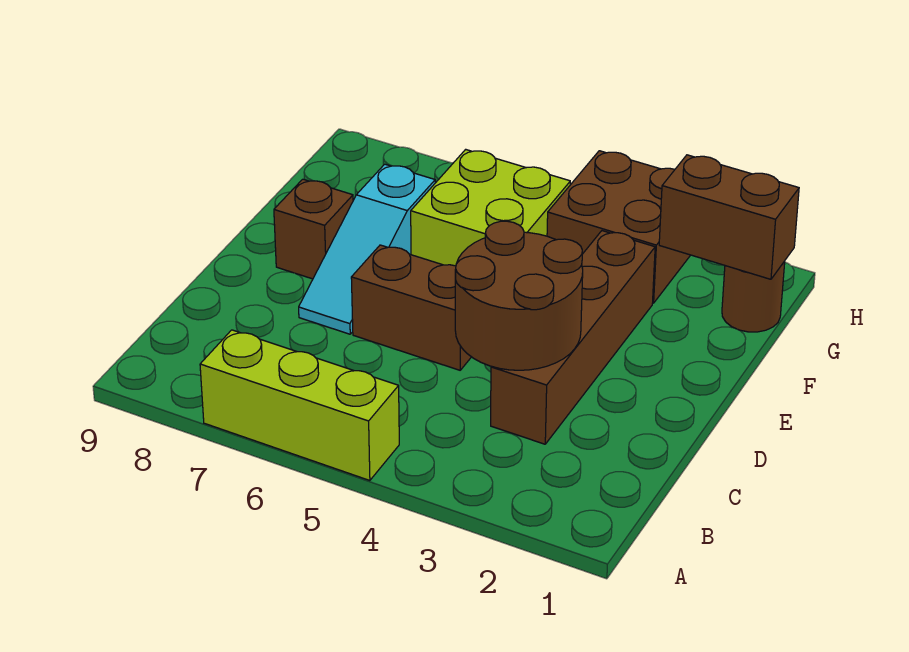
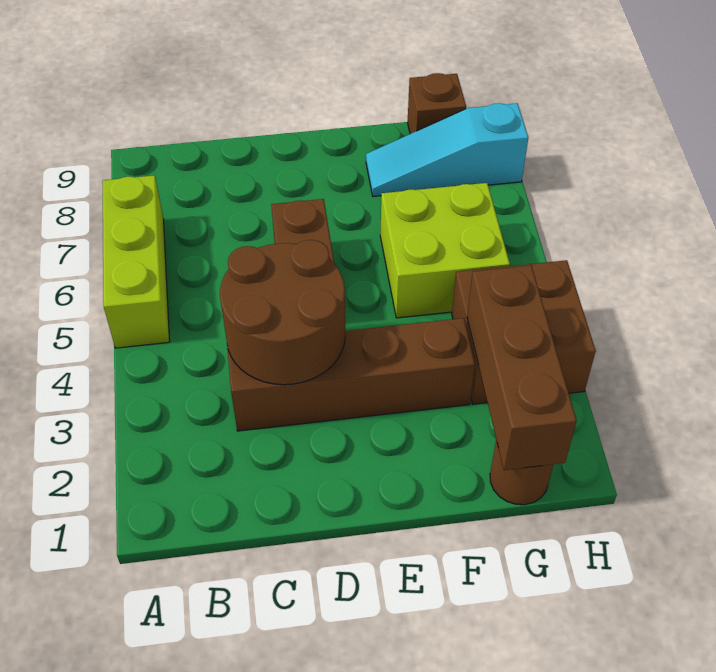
cyan 1x3 slope [299,164,435,334] -> cyan 1x3 slope moved to [366,103,528,197]
brown 1x1 brick [274,179,353,279] -> brown 1x1 brick moved to [408,73,466,134]
brown 1x2 brick [659,155,799,279] -> brown 1x3 brick [467,266,577,470]

